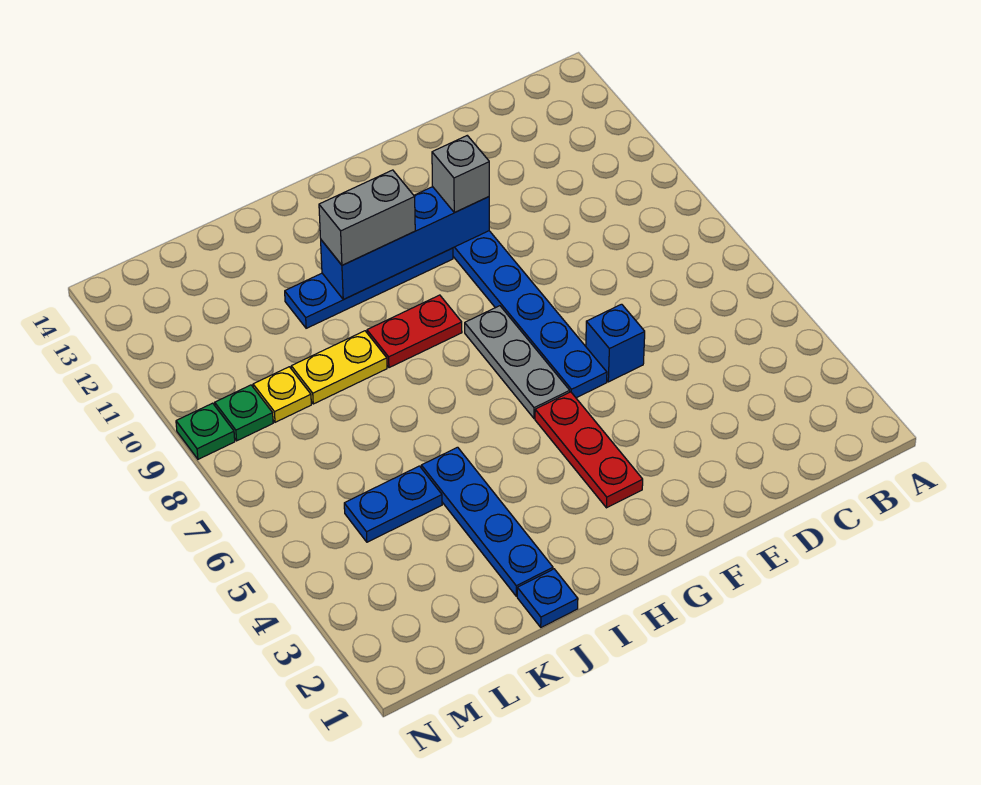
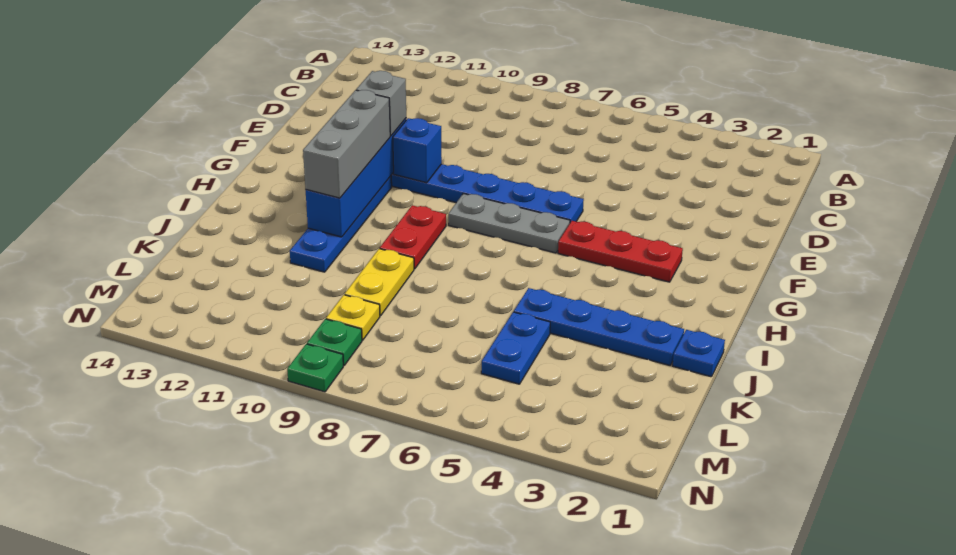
blue 1x1 brick [586,304,645,382] -> blue 1x1 brick moved to [393,118,442,183]
grey 1x2 brick [319,170,415,265] -> grey 1x3 brick [303,90,390,198]

